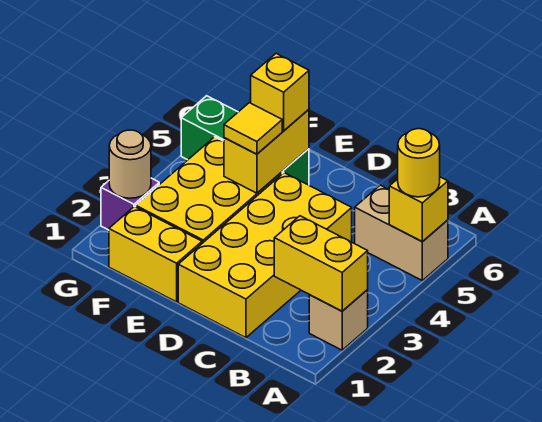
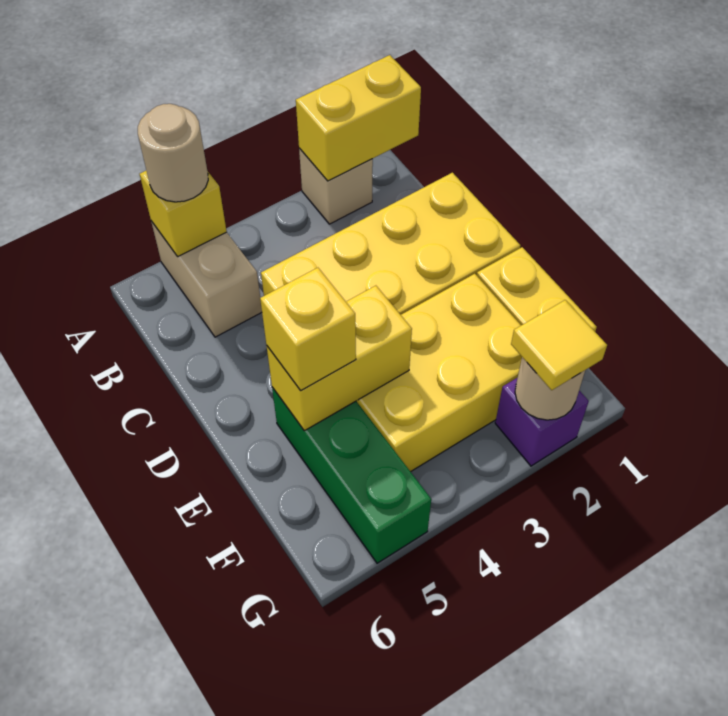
yellow 1x2 brick [274,216,368,311] -> yellow 1x2 brick turned to [296,55,421,181]
yellow 1x1 round brick [398,129,440,197] -> tan 1x1 round brick [138,104,208,202]
yellow 1x1 tile [224,103,282,154] -> yellow 1x1 tile moved to [511,300,607,390]

